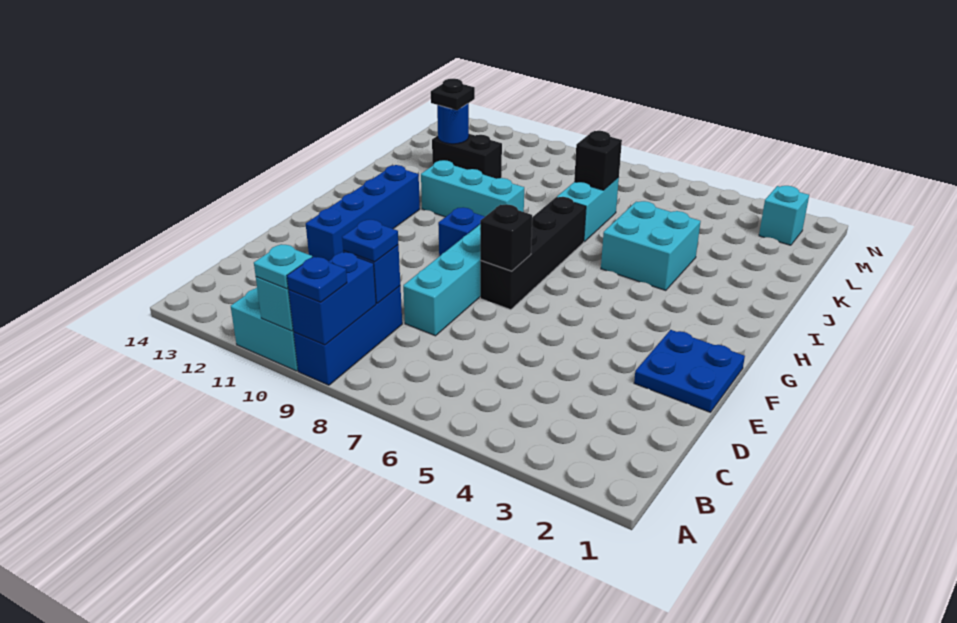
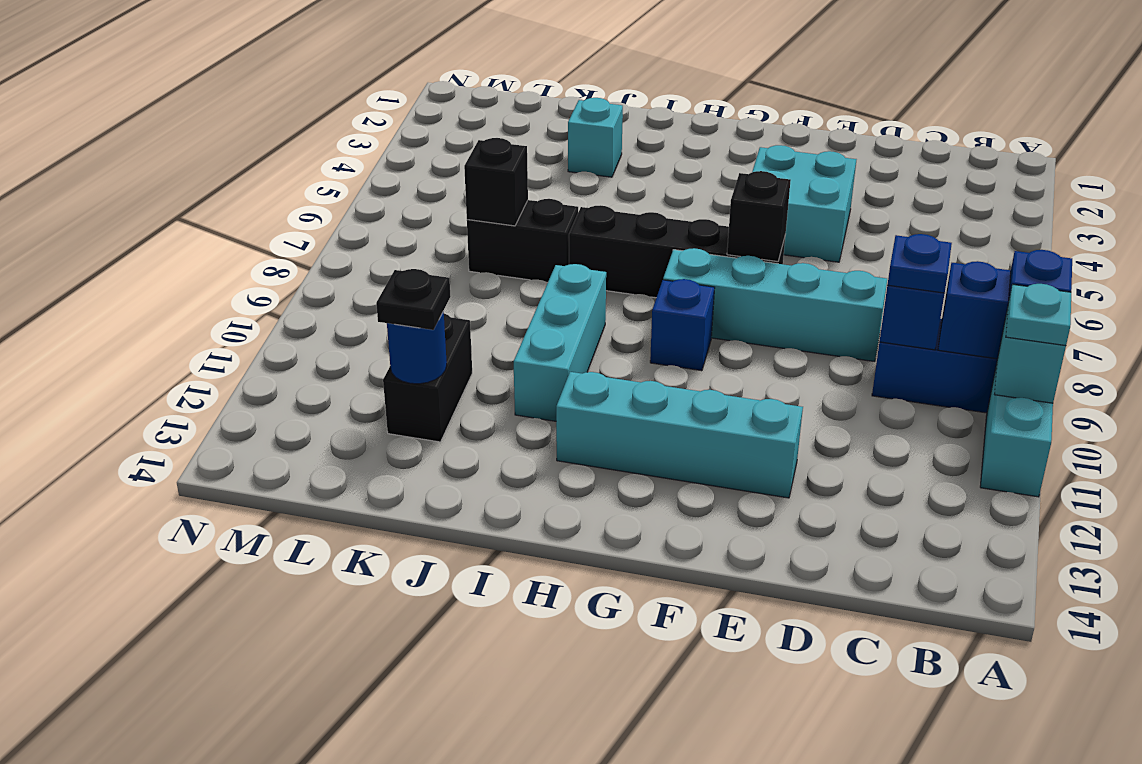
blue 2x2 plate [634,330,745,412] -> none
blue 1x4 brick [306,165,420,261] -> cyan 1x4 brick [556,372,803,498]
cyan 2x2 brick [601,201,701,291] -> cyan 2x2 brick moved to [752,145,857,262]
cyan 1x2 brick [557,177,619,242] -> black 1x2 brick [467,199,578,282]
cyan 1x1 brick [759,186,809,245] -> cyan 1x1 brick moved to [568,98,623,177]

